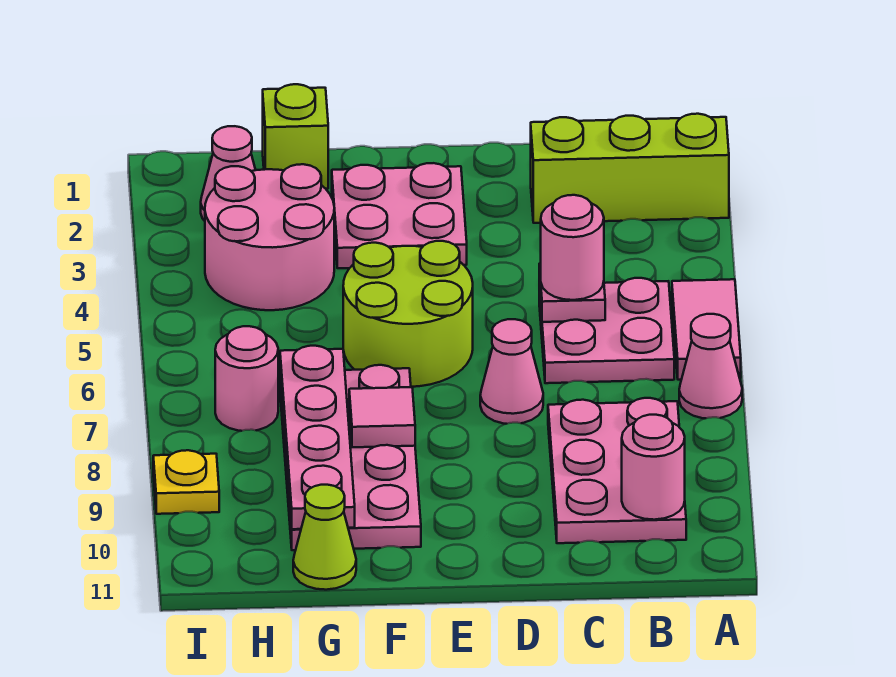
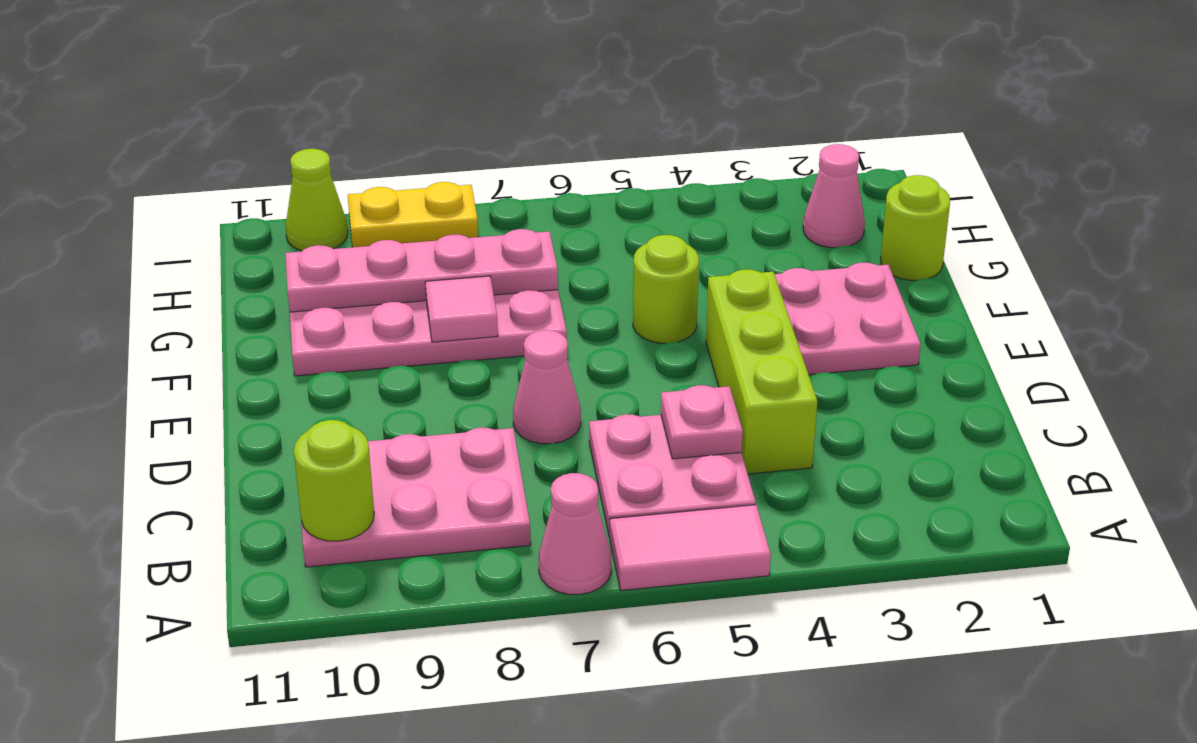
lime 1x3 brick [531,114,729,223] -> lime 1x3 brick moved to [706,270,817,474]
pink 1x1 round brick [622,415,685,520] -> lime 1x1 round brick [294,420,374,541]
pink 1x1 round brick [541,195,604,300] -> none
lime 2x2 round brick [343,241,473,387] -> lime 1x1 round brick [633,235,699,343]
lime 1x1 brick [263,84,328,189] -> lime 1x1 round brick [881,175,950,280]
pink 2x2 round brick [205,164,334,310] -> none
lime 1x1 cone [293,485,356,590] -> lime 1x1 cone moved to [285,149,348,251]
pink 1x1 round brick [215,326,278,431] -> none
yellow 1x1 plate [153,450,219,514] -> yellow 1x2 plate [348,182,478,247]

